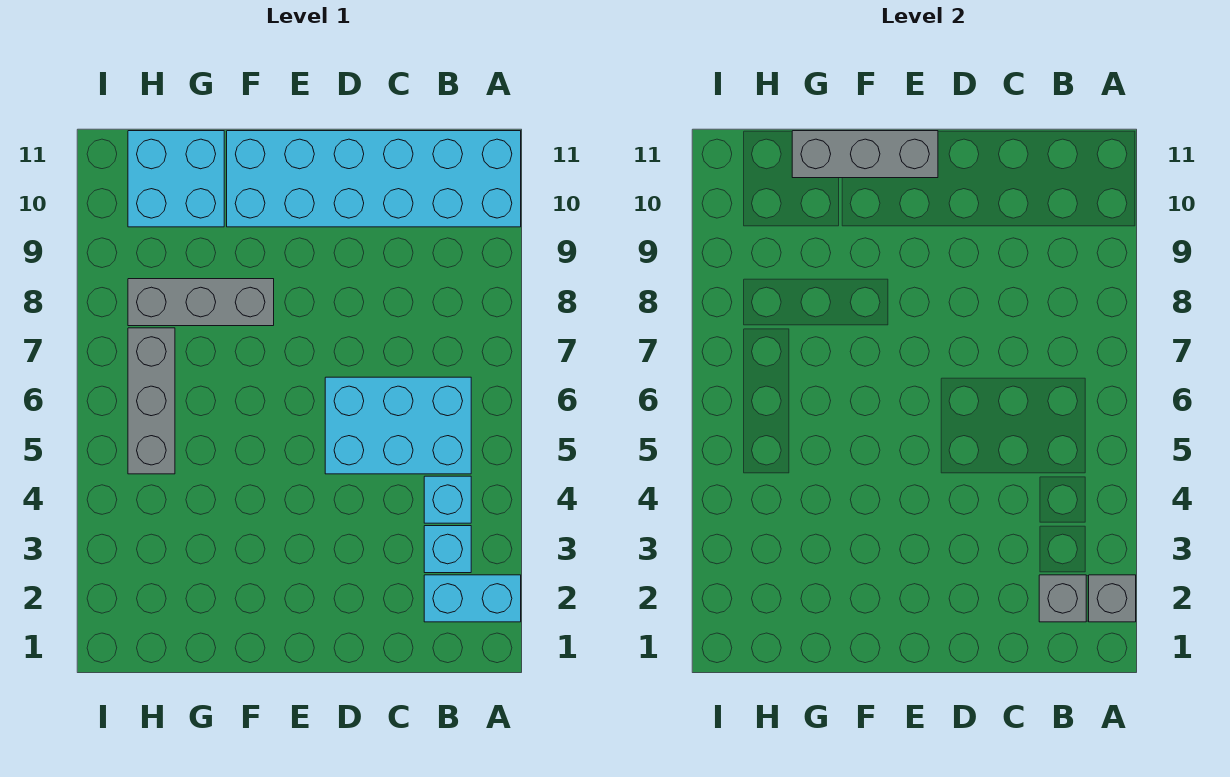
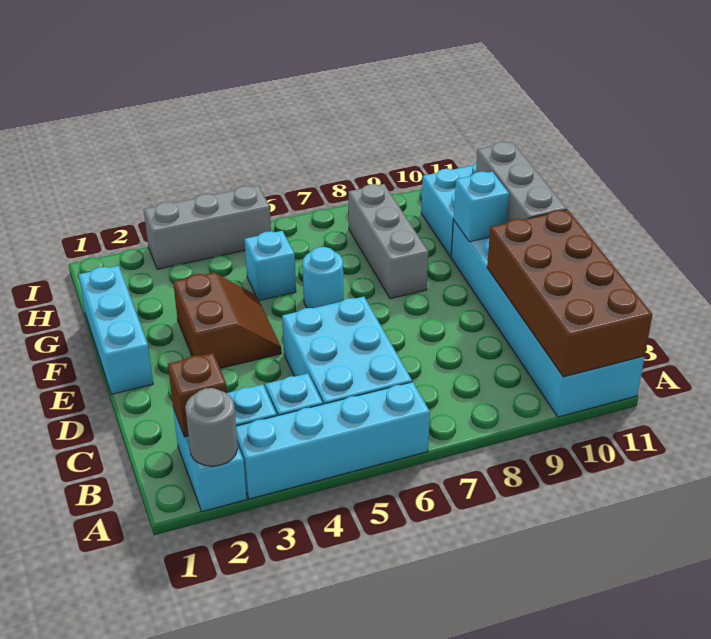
grey 1x1 brick [1089,575,1136,622] -> grey 1x1 round brick [185,388,238,466]
none -> cyan 1x4 brick [236,382,430,499]
none -> brown 2x4 brick [487,210,653,377]
grey 1x1 brick [1039,575,1086,622] -> brown 1x1 brick [168,353,227,437]
none -> cyan 1x3 brick [79,266,153,394]
none -> brown 2x2 slope [173,273,281,368]
none -> cyan 1x1 round brick [302,247,343,308]
none -> cyan 1x1 brick [454,172,509,242]
none -> cyan 1x1 brick [245,231,296,301]
grey 1x3 brick [128,328,175,474] -> grey 1x3 brick moved to [144,186,271,269]

